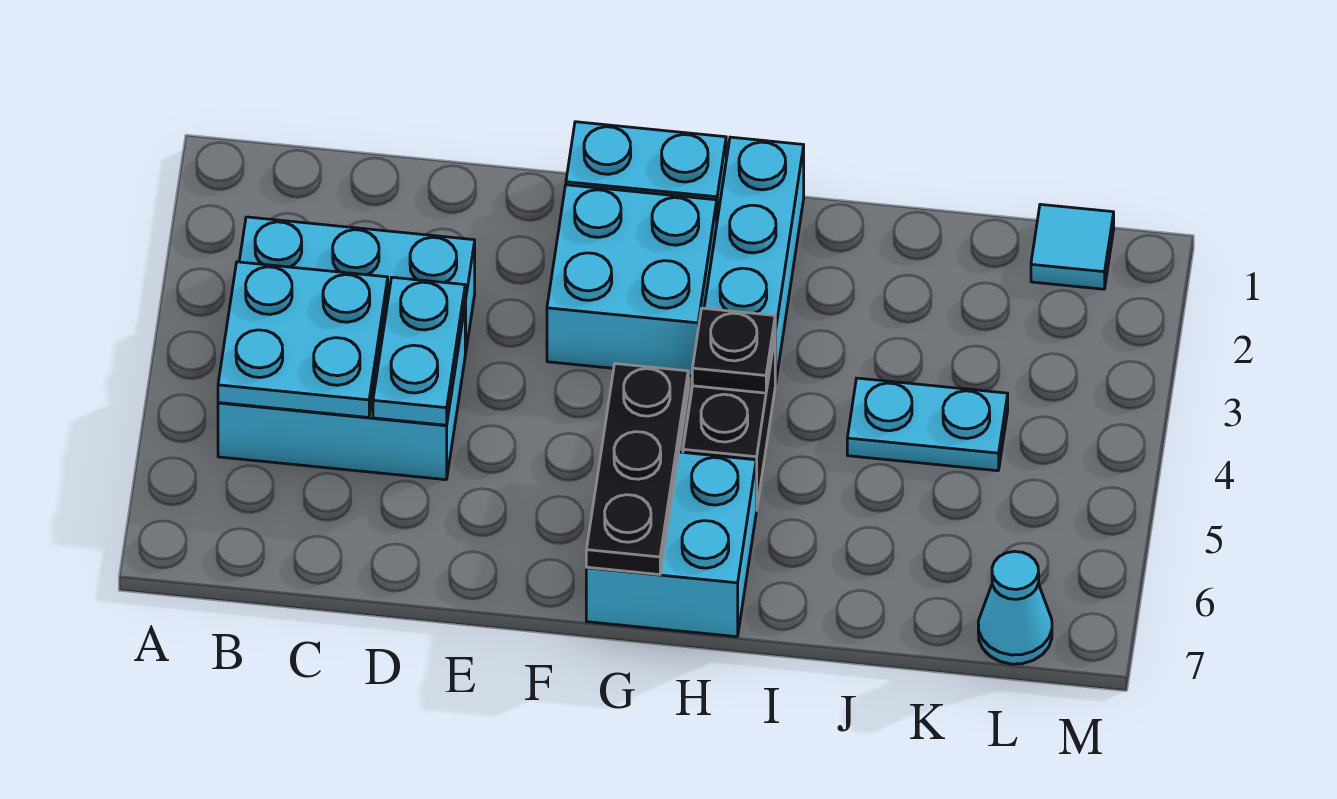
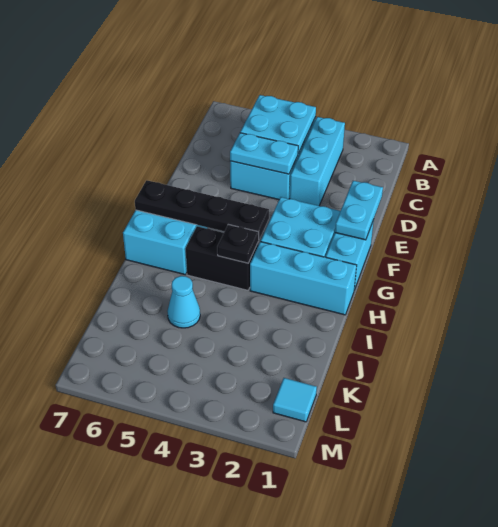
black 1x3 plate [586,364,688,575] -> black 1x4 plate [135,180,269,239]
cyan 1x2 plate [847,378,1008,471] -> cyan 1x2 plate moved to [335,181,383,240]
cyan 1x1 cone [978,551,1052,664] -> cyan 1x1 cone moved to [167,276,200,328]

